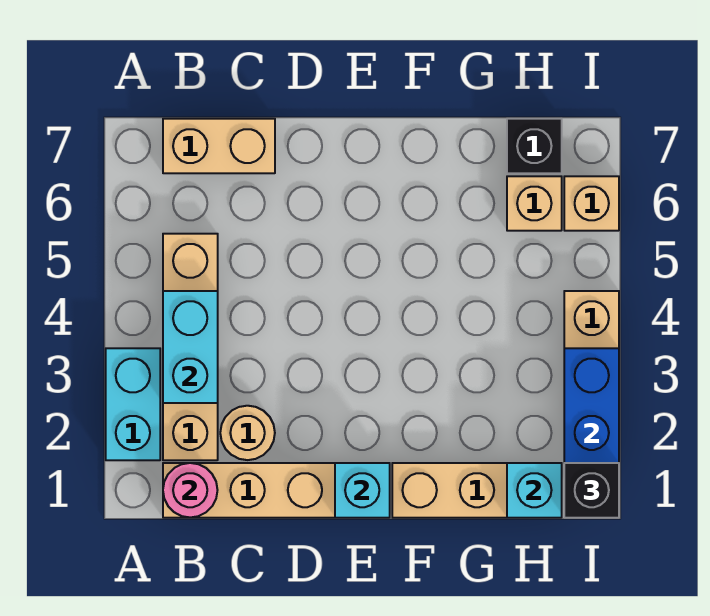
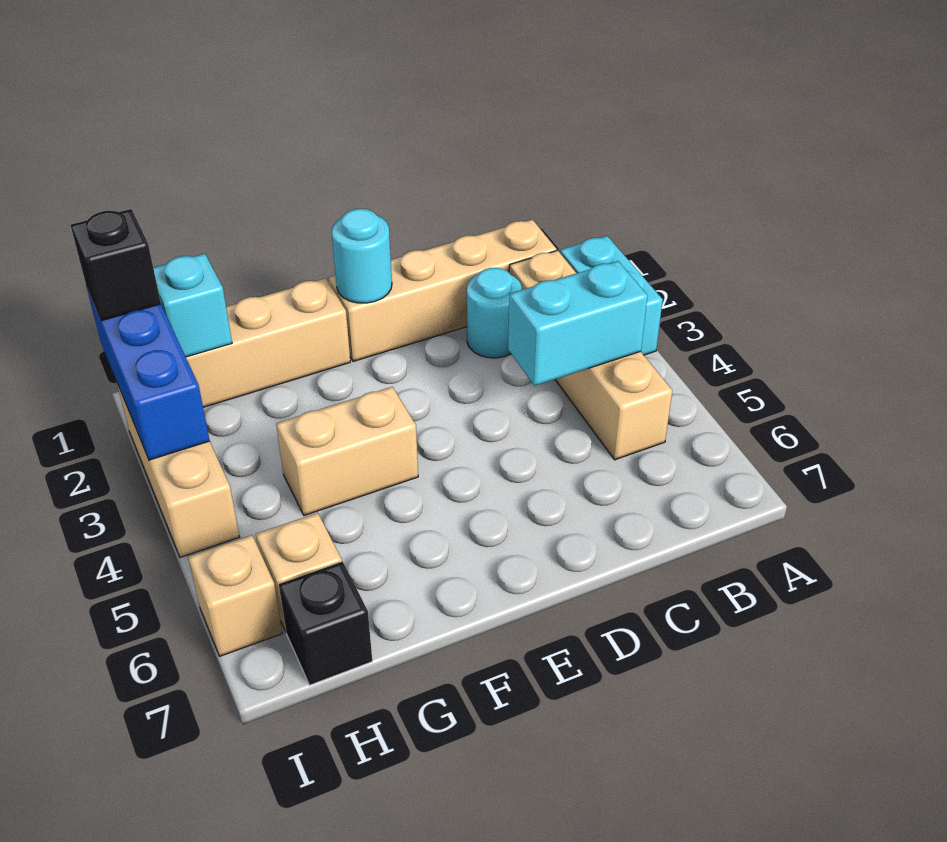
pink 1x1 round brick [163,463,217,518] -> none
cyan 1x2 brick [163,291,218,403] -> cyan 1x2 brick turned to [508,261,648,386]
tan 1x2 brick [163,119,275,173] -> tan 1x2 brick moved to [276,387,418,516]
tan 1x1 round brick [220,406,275,460] -> cyan 1x1 round brick [467,268,522,358]
cyan 1x1 brick [335,463,390,518] -> cyan 1x1 round brick [332,209,392,303]

